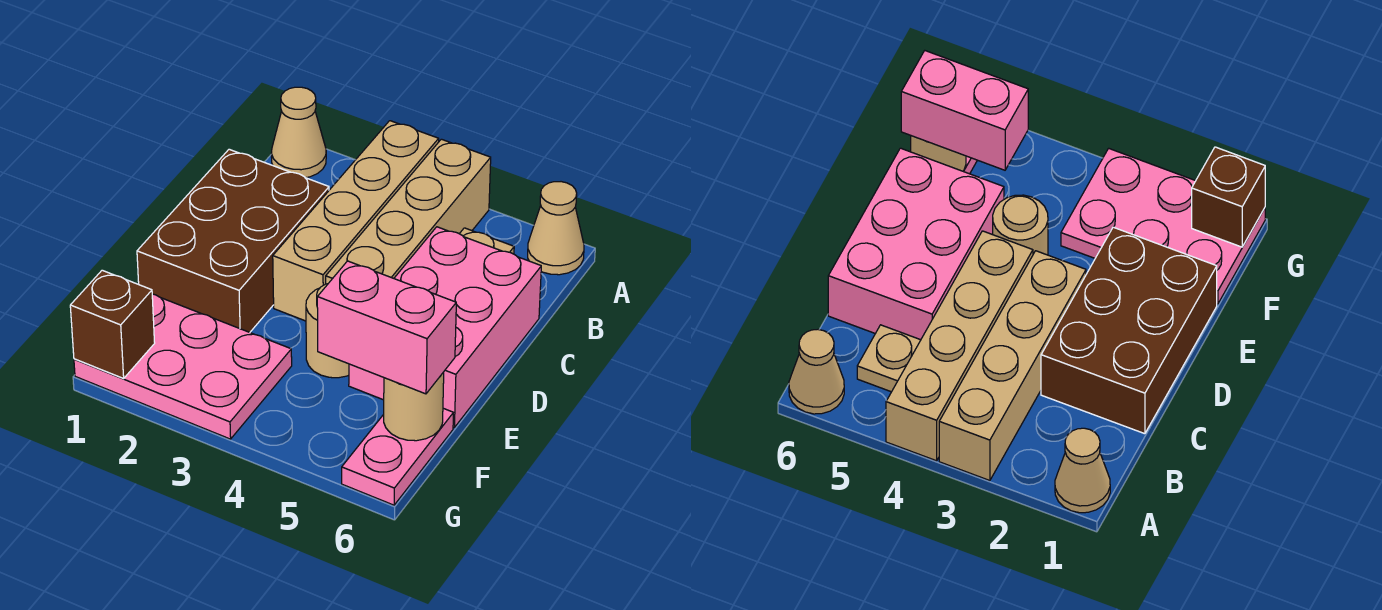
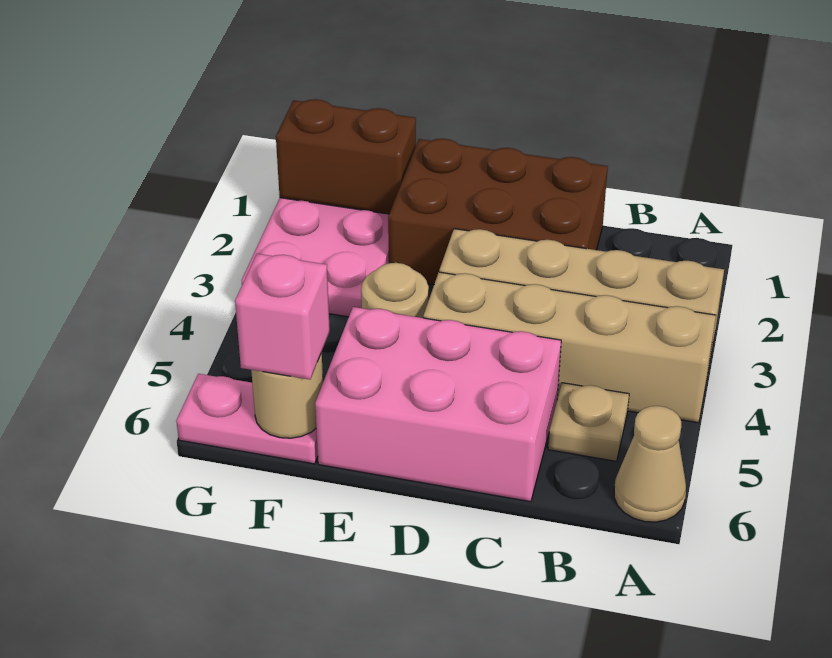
tan 1x1 cone [271,87,326,178] -> none
pink 1x2 brick [317,261,456,394] -> pink 1x1 brick [235,254,330,379]
brown 1x1 brick [70,270,155,379] -> brown 1x2 brick [276,99,416,214]

